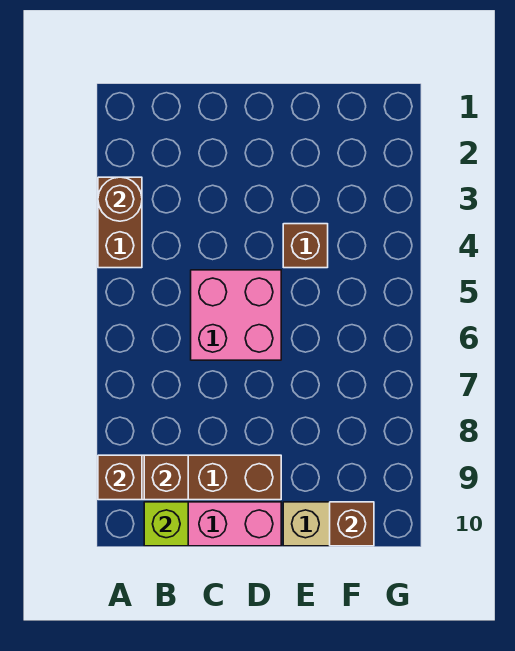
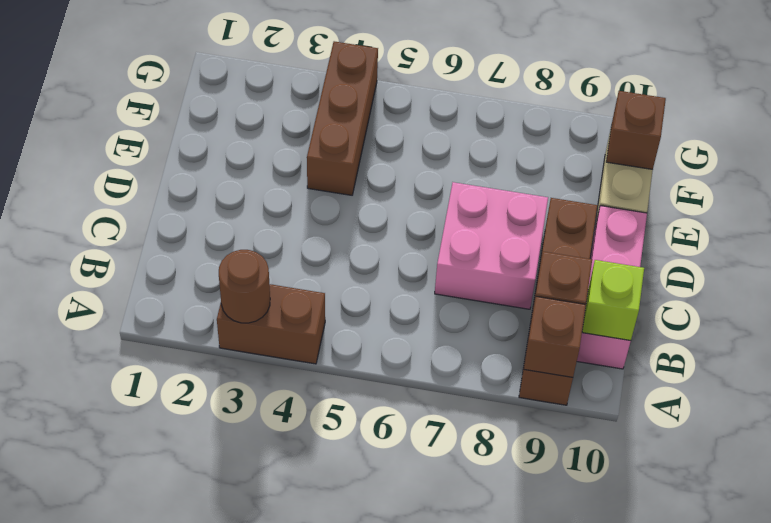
pink 2x2 brick [191,270,281,360] -> pink 2x2 brick moved to [435,182,548,309]
brown 1x1 brick [283,224,328,268] -> brown 1x3 brick [307,41,378,195]

